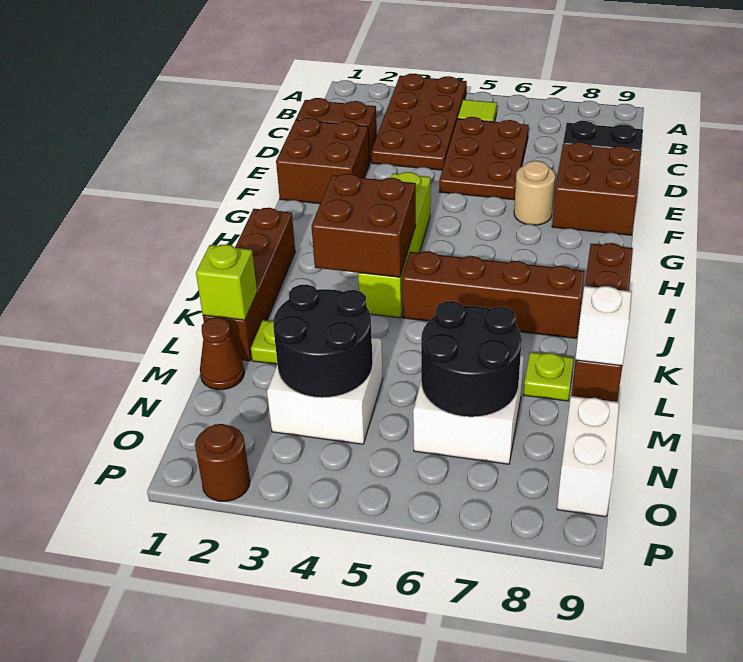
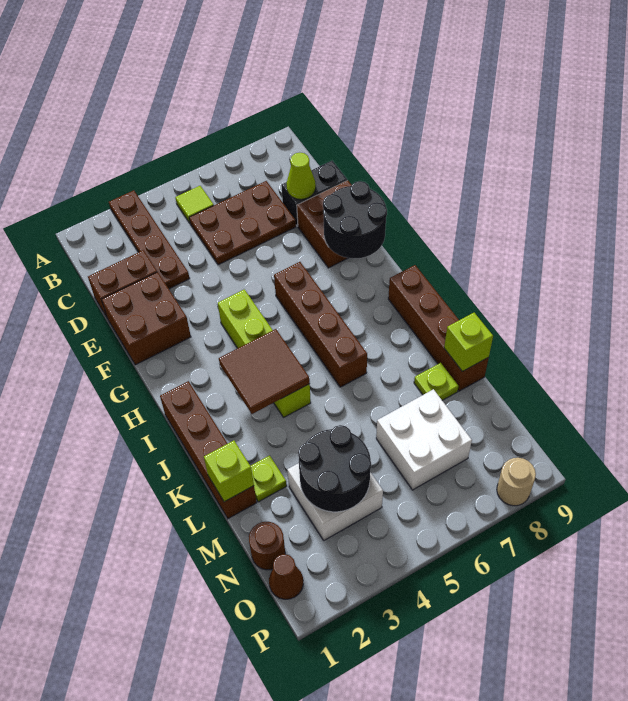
brown 2x4 plate [371,74,467,170] -> brown 1x4 plate [109,190,190,289]
brown 2x3 plate [439,117,529,200] -> brown 2x3 plate turned to [189,181,296,265]
none -> lime 1x1 cone [287,153,316,199]
tan 1x1 round brick [514,161,555,225] -> tan 1x1 round brick moved to [497,458,536,506]
brown 2x2 brick [312,174,416,277] -> brown 2x2 tile [219,329,310,414]
brown 1x4 brick [402,251,585,338] -> brown 1x4 brick turned to [274,262,367,387]
white 1x1 brick [575,286,631,366] -> lime 1x1 brick [444,313,493,371]
brown 1x1 cone [200,317,244,390] -> brown 1x1 cone moved to [269,554,303,599]
black 2x2 round brick [421,301,522,417] -> black 2x2 round brick moved to [323,181,387,259]
white 1x2 brick [557,396,619,517] -> none
brown 1x1 round brick [195,424,250,501] -> brown 1x1 round brick moved to [249,522,285,570]

